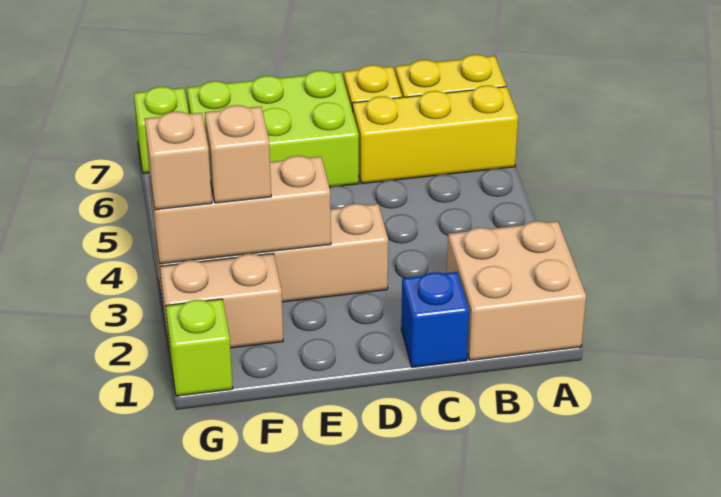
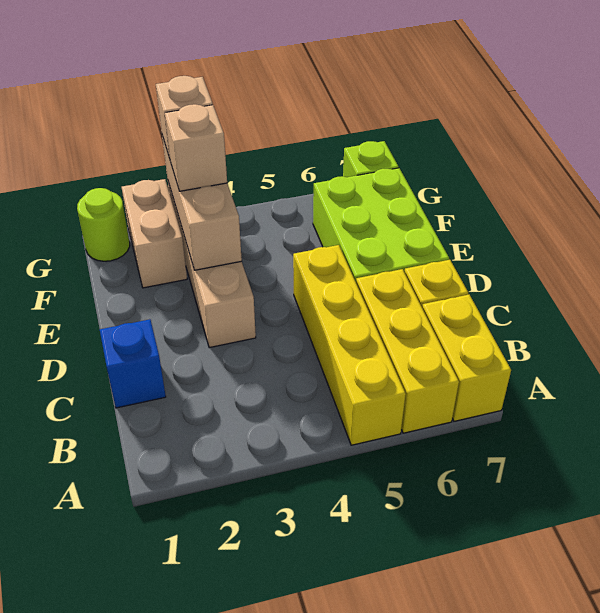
tan 2x2 brick [447,221,586,360] -> none
none -> yellow 1x4 brick [293,245,406,445]
lime 1x1 brick [166,299,233,396] -> lime 1x1 round brick [77,188,130,261]

